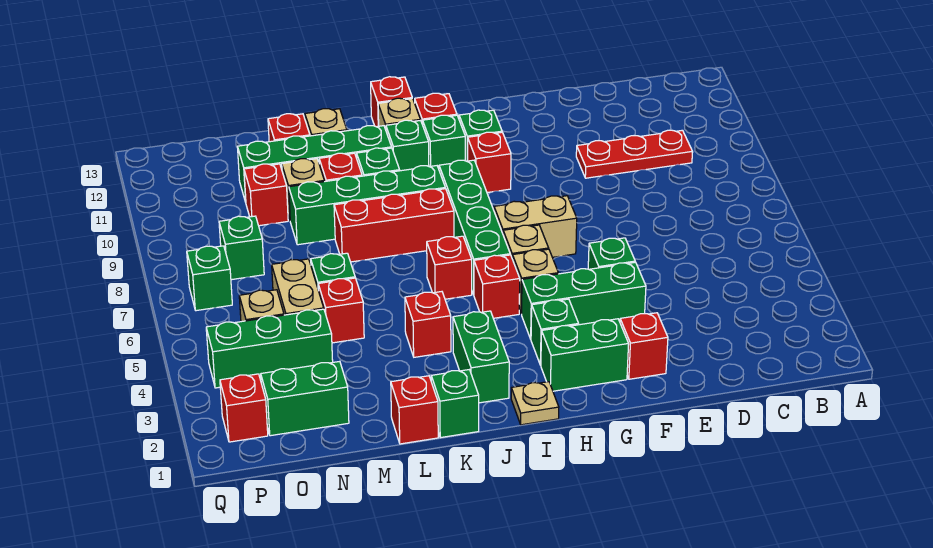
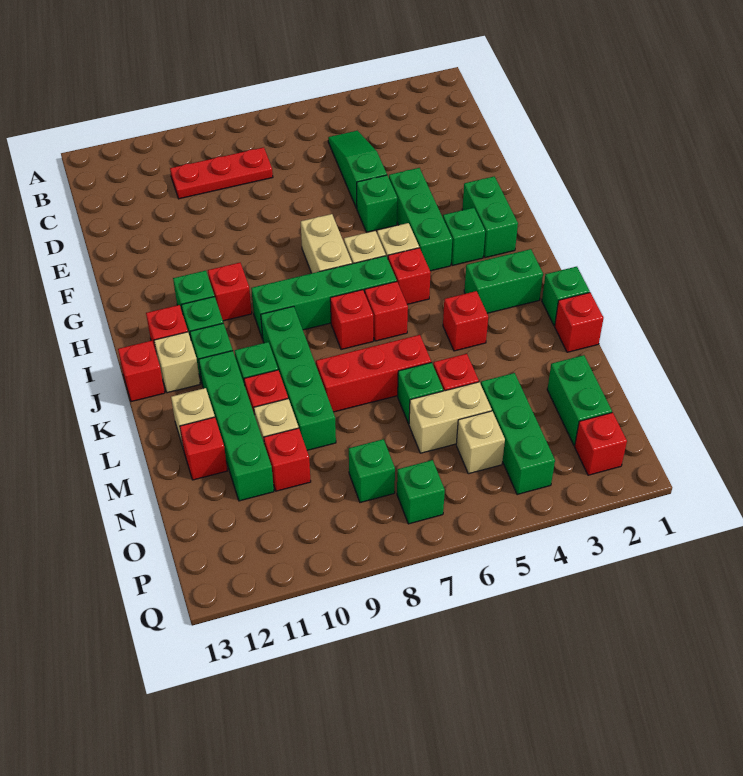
none -> green 1x3 slope [328,131,387,208]
red 1x3 plate [576,130,693,178] -> red 1x3 plate turned to [170,147,273,199]
red 1x1 brick [620,313,668,379] -> red 1x1 brick moved to [330,290,373,350]
tan 1x1 plate [511,382,559,425] -> none
red 1x3 brick [334,189,454,262] -> red 1x3 brick turned to [316,335,431,412]

